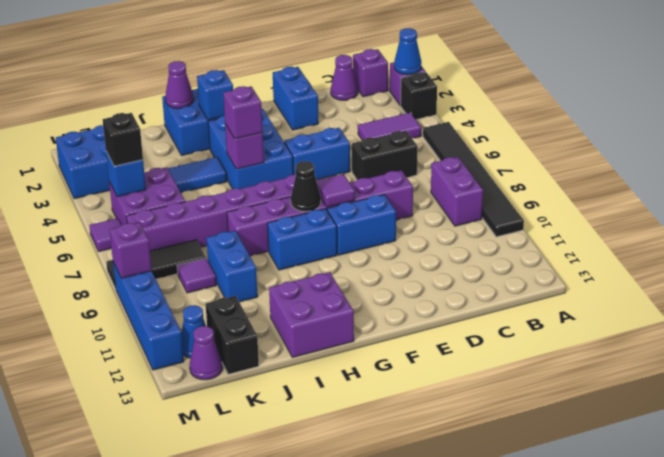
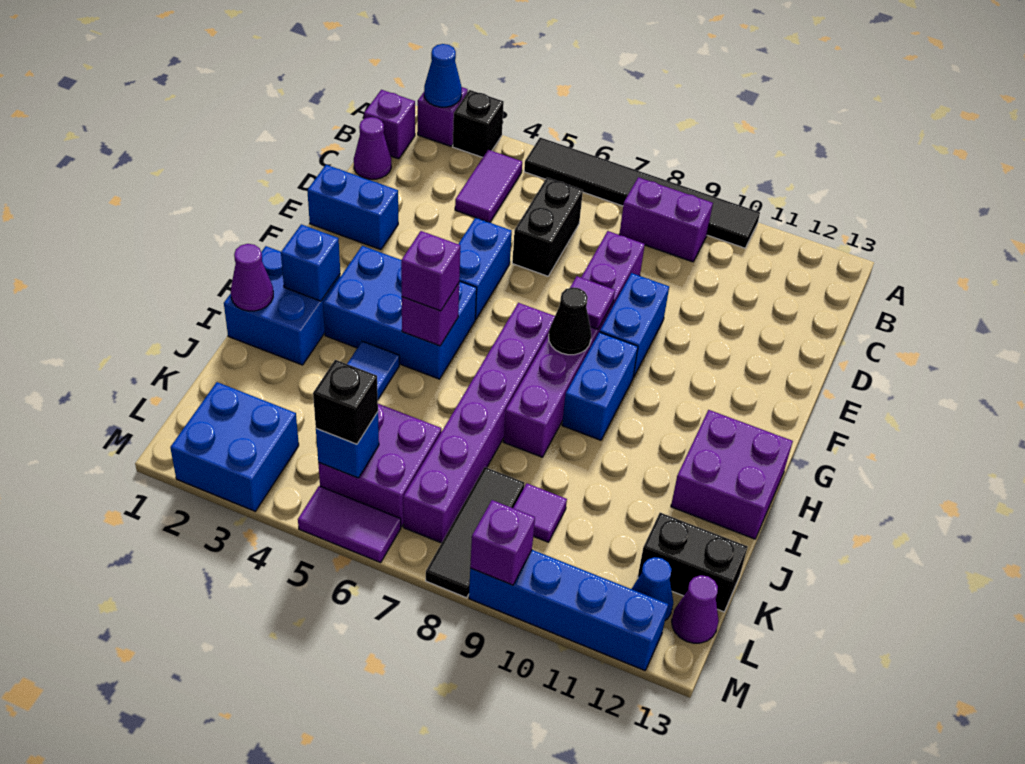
blue 1x2 brick [206,231,258,302] -> none
purple 1x1 tile [89,218,121,252] -> purple 1x2 tile [298,486,401,563]

